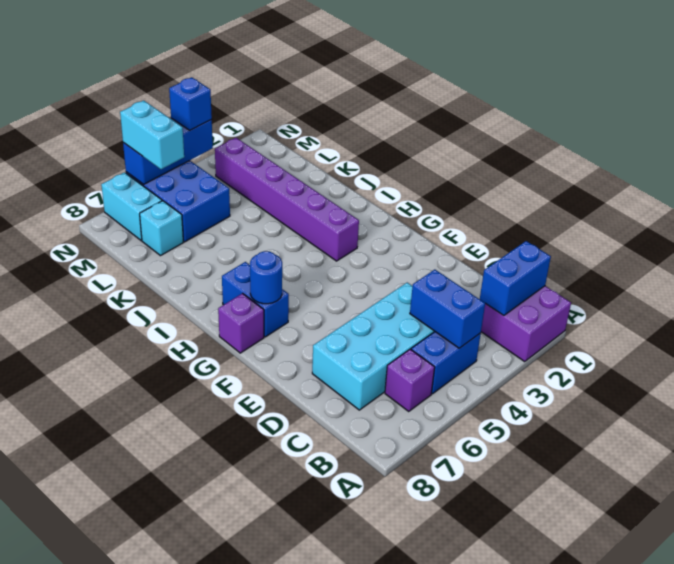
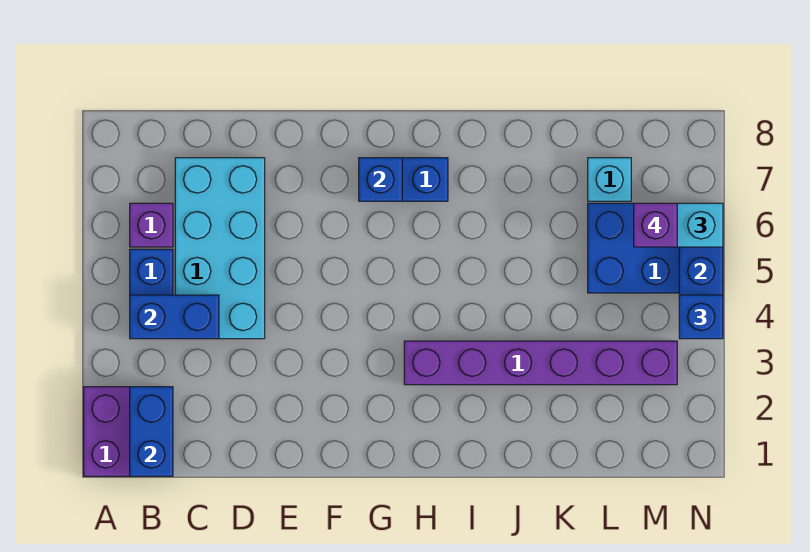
blue 1x1 round brick [250,251,282,304] -> blue 1x1 brick [359,158,402,201]
purple 1x1 brick [218,293,264,353] -> purple 1x1 brick moved to [634,203,677,247]
cyan 1x2 brick [101,172,162,241] -> none

